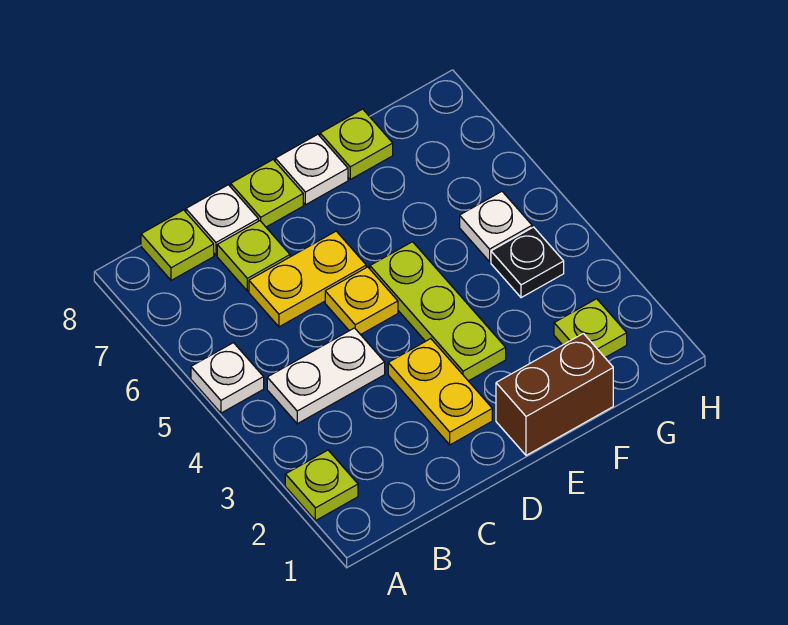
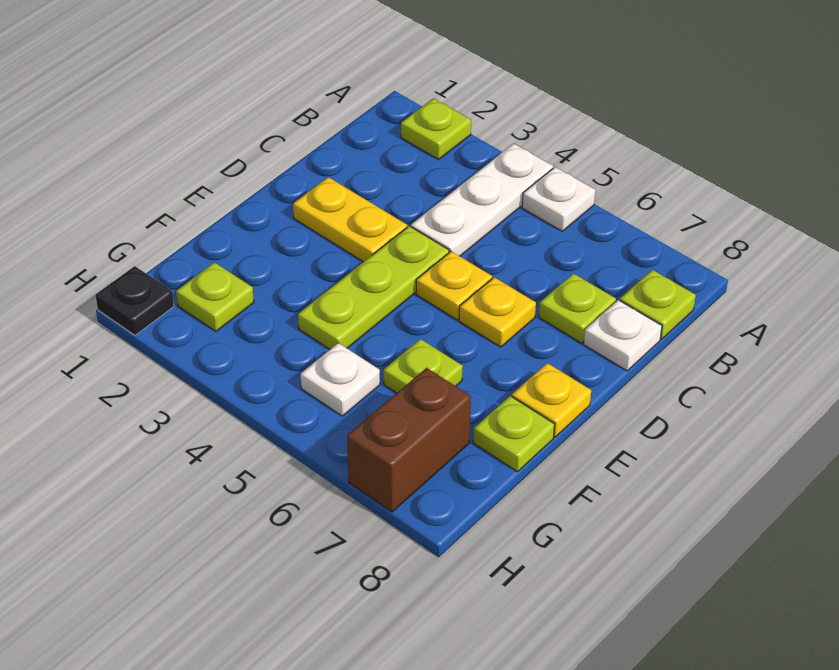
white 1x2 plate [267,328,385,424] -> white 1x3 plate [411,144,553,256]
yellow 1x2 plate [249,231,366,327] -> yellow 1x1 plate [459,277,536,347]
lime 1x1 plate [231,160,303,227] -> lime 1x1 plate moved to [384,339,463,393]
brown 1x2 brick [496,334,613,455] -> brown 1x2 brick moved to [347,368,471,512]
lime 1x3 plate [370,242,506,381] -> lime 1x3 plate turned to [298,226,449,349]
white 1x1 plate [275,134,348,205] -> yellow 1x1 plate [512,363,591,437]
black 1x1 plate [491,227,564,298] -> black 1x1 plate moved to [96,266,174,335]

